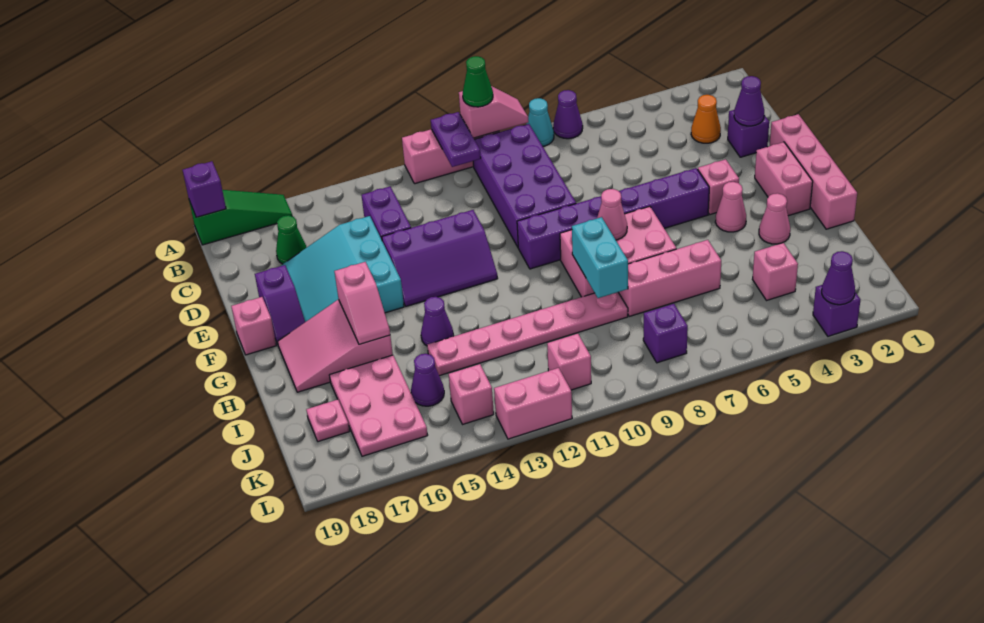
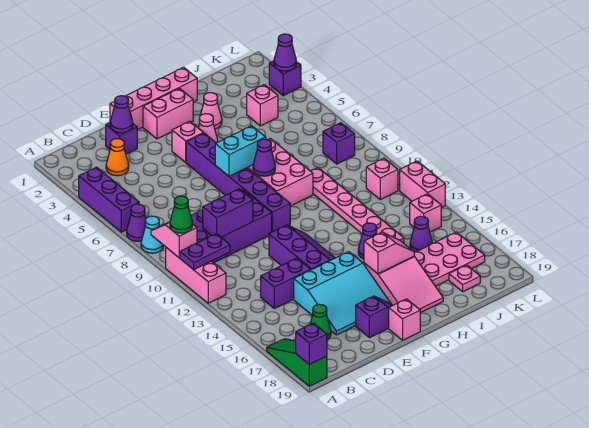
none -> purple 1x3 brick [79,167,139,232]
none -> purple 1x2 brick [203,189,253,237]
pink 1x1 cone [597,189,627,240] -> purple 1x1 cone [253,139,275,176]
cyan 1x2 brick [572,217,628,298] -> cyan 1x2 brick moved to [215,126,266,176]
pink 1x3 brick [619,240,721,316] -> none

